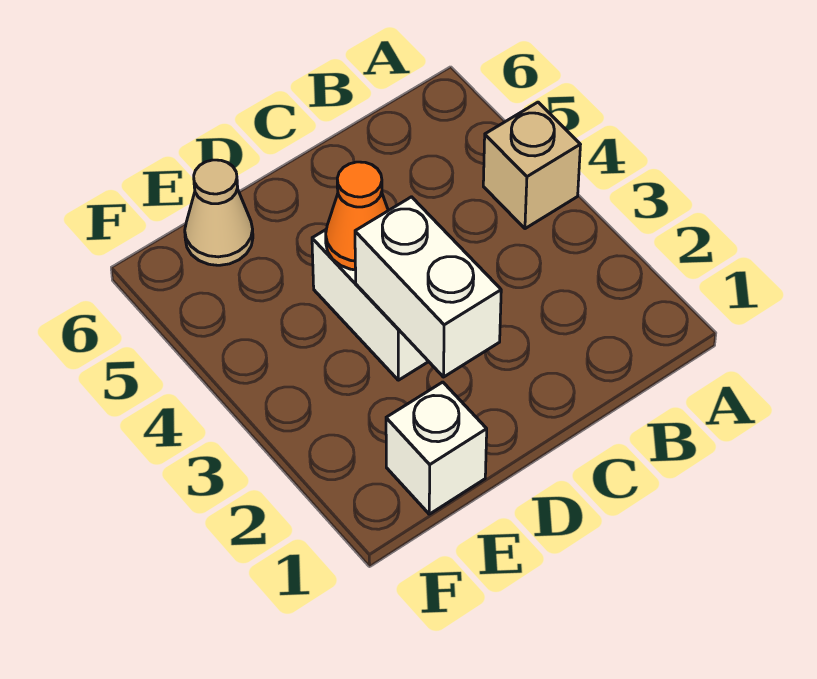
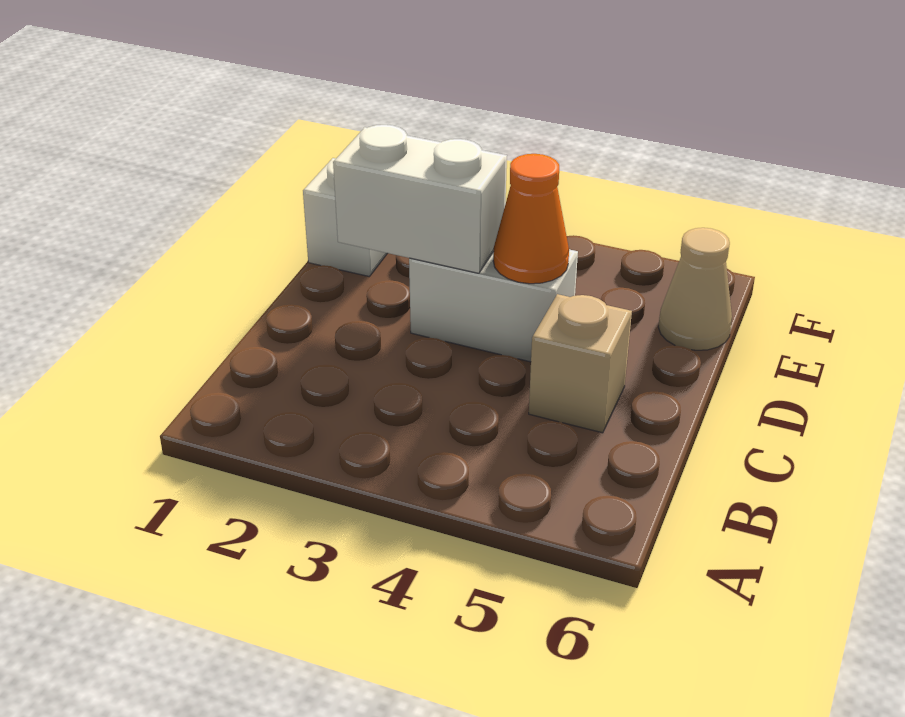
tan 1x1 brick [483,102,580,229] -> tan 1x1 brick moved to [529,294,632,433]

